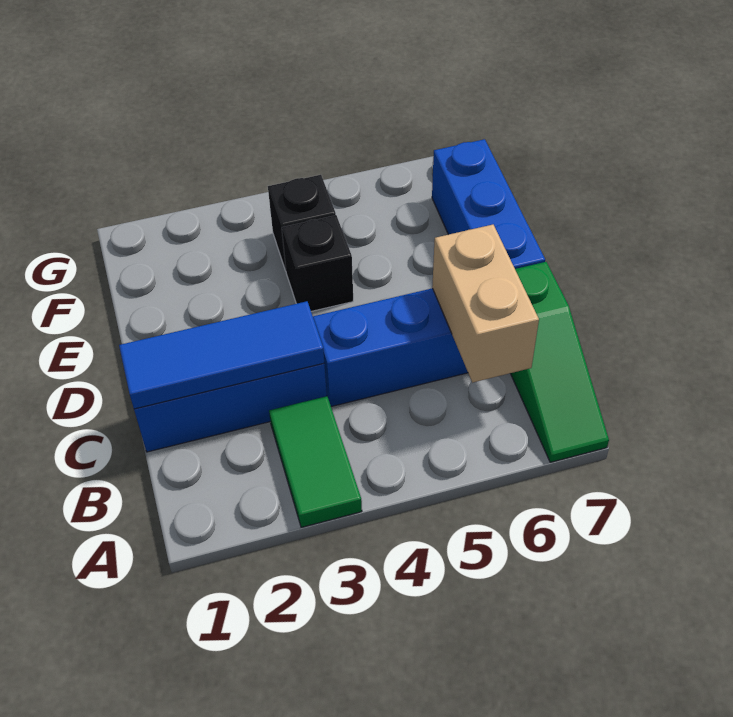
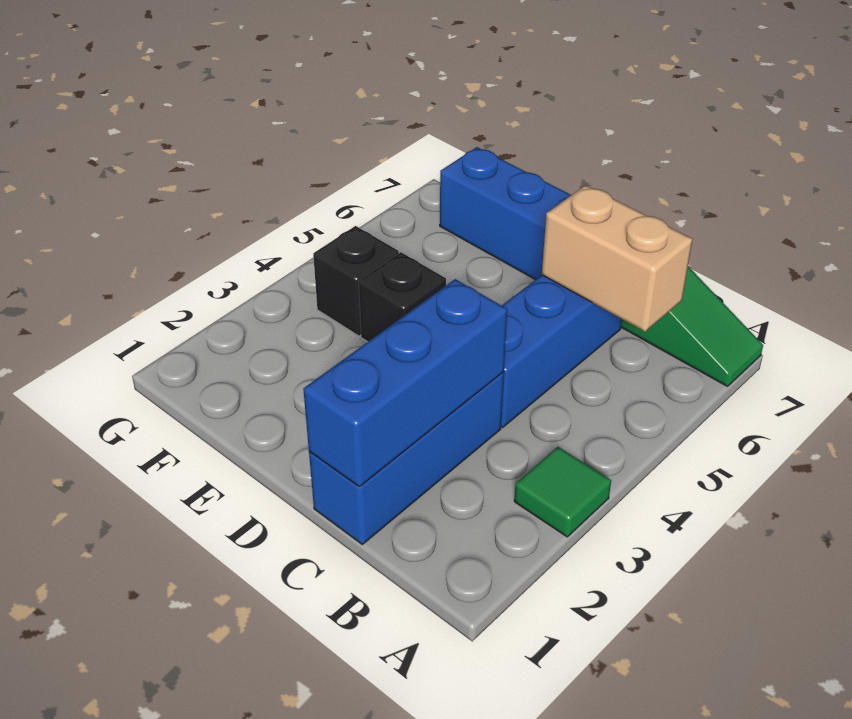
green 1x2 tile [269,396,362,527] -> green 1x1 tile [514,447,611,537]
blue 1x3 tile [119,301,324,409] -> blue 1x3 brick [303,279,507,487]

